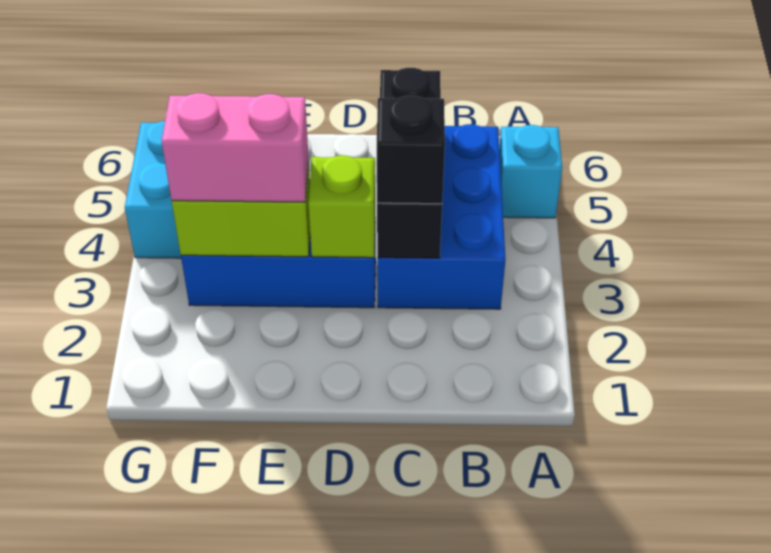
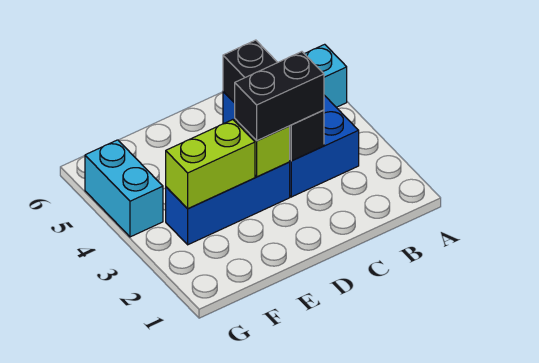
black 1x1 brick [377,96,445,204] -> black 1x2 brick [235,52,324,141]
pink 1x2 brick [162,93,309,202] -> none

